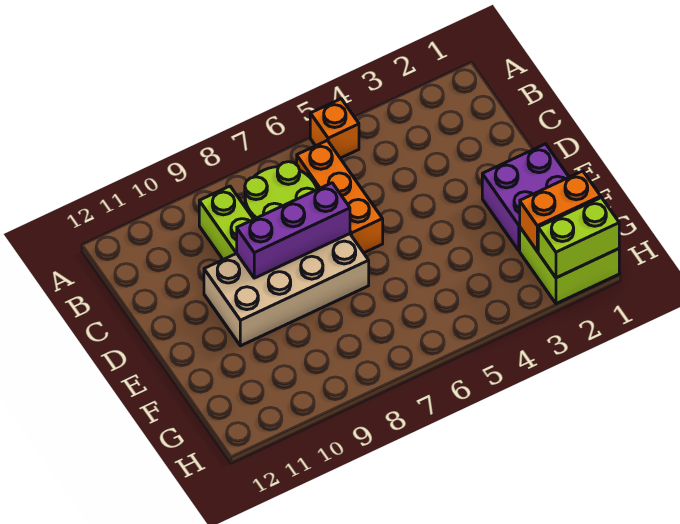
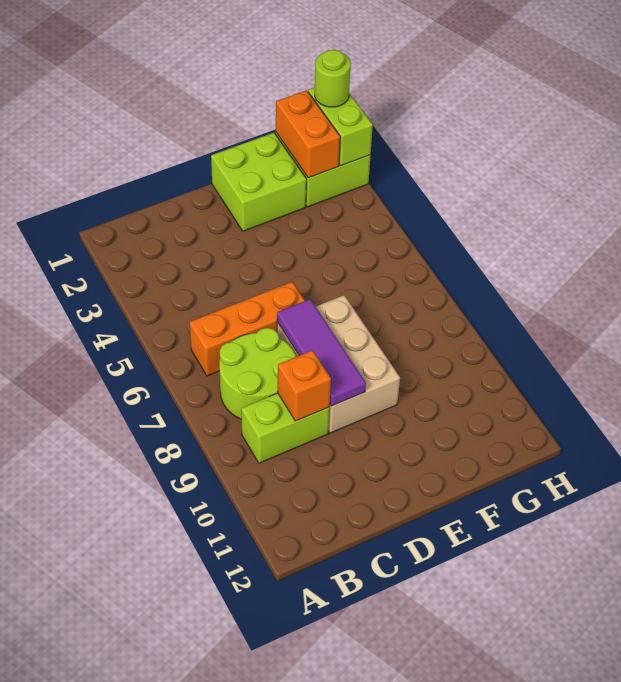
orange 1x1 brick [310,99,359,158] -> orange 1x1 brick moved to [278,350,331,421]
tan 2x4 brick [204,234,369,346] -> tan 2x3 brick [277,295,400,433]
purple 1x3 brick [237,183,350,278] -> purple 1x3 tile [277,299,366,406]
purple 2x2 brick [482,144,569,250] -> lime 2x2 brick [211,133,306,231]
none -> lime 1x1 round brick [315,50,351,107]

